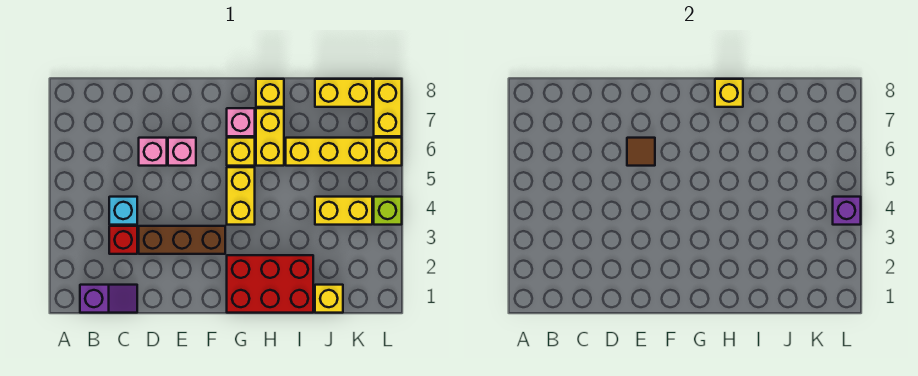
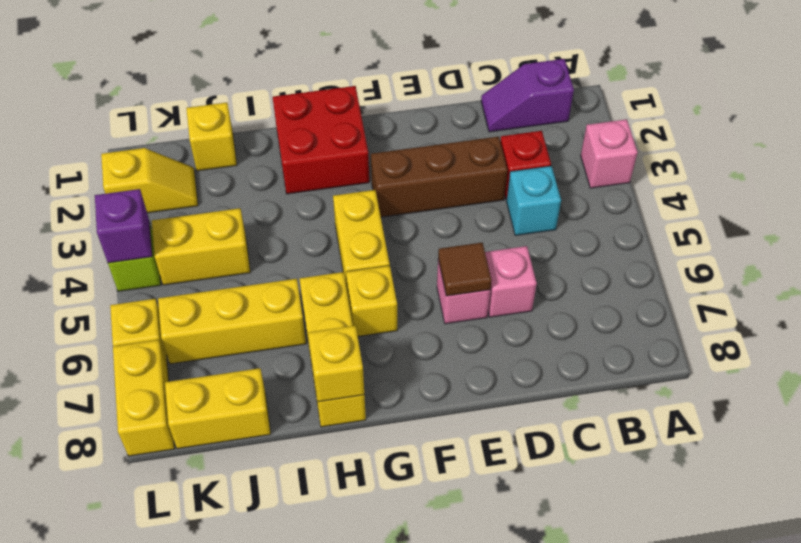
red 2x3 brick [227,255,313,313] -> red 2x2 brick [273,86,369,194]
pink 1x1 brick [227,108,255,136] -> pink 1x1 brick moved to [581,119,638,188]
none -> yellow 1x2 slope [101,148,198,213]

